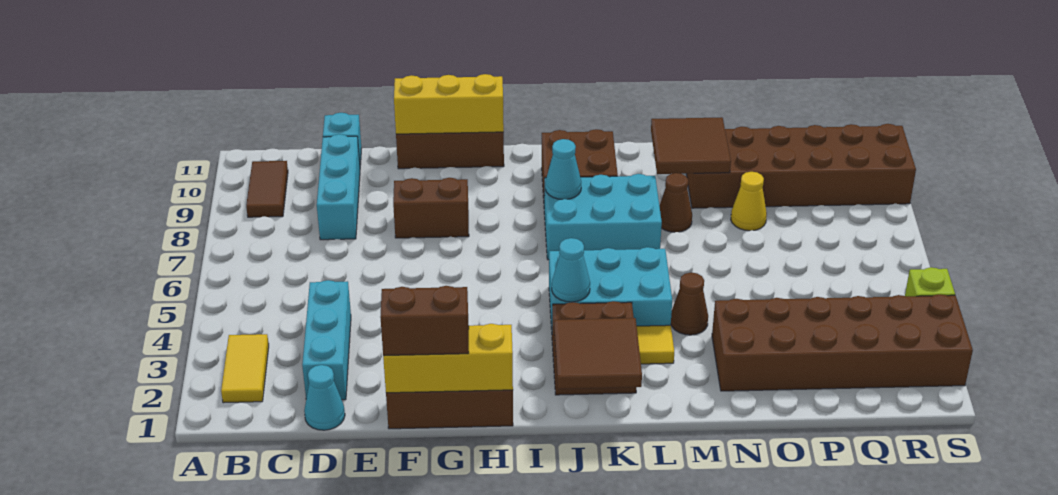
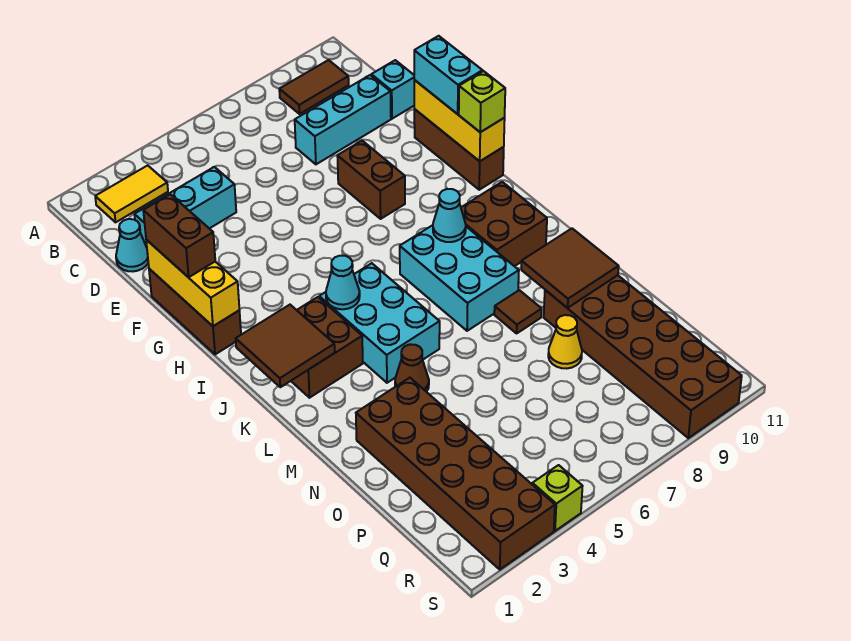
none -> cyan 1x2 brick [414,36,483,114]
none -> lime 1x1 brick [459,71,505,132]
yellow 1x1 tile [637,325,674,364] -> none
brown 1x1 cone [659,173,692,232] -> brown 1x1 tile [494,290,542,333]

